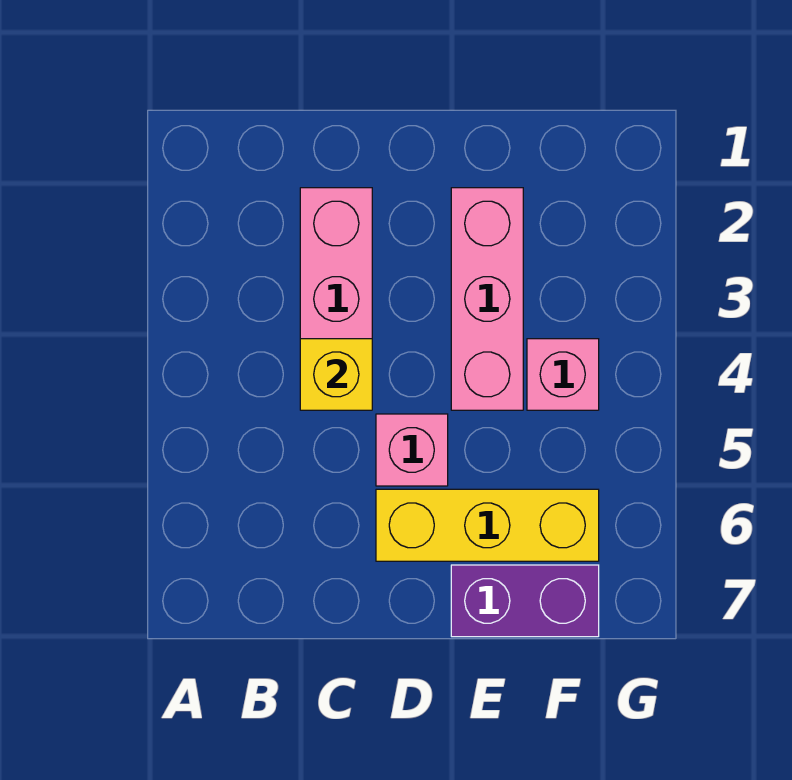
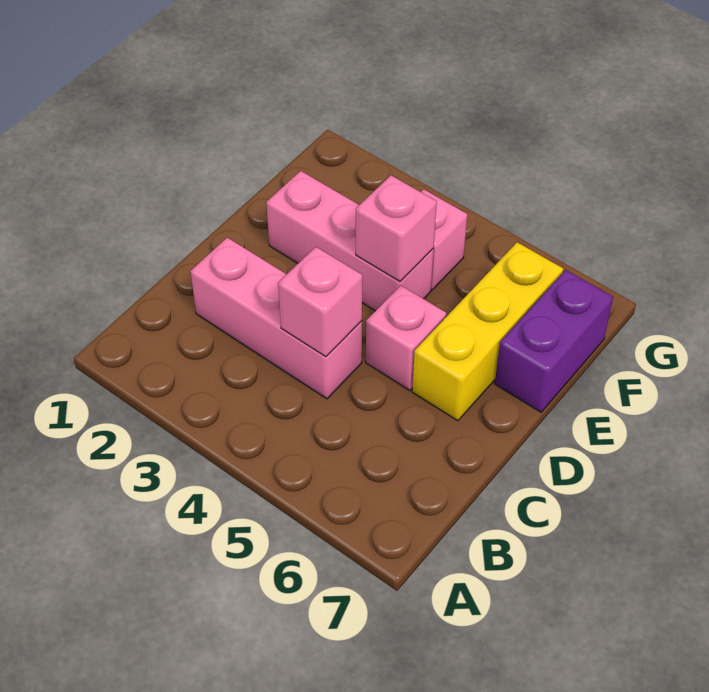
yellow 1x1 brick [300,339,372,410] -> pink 1x1 brick [278,247,362,357]
none -> pink 1x1 brick [356,175,437,281]

